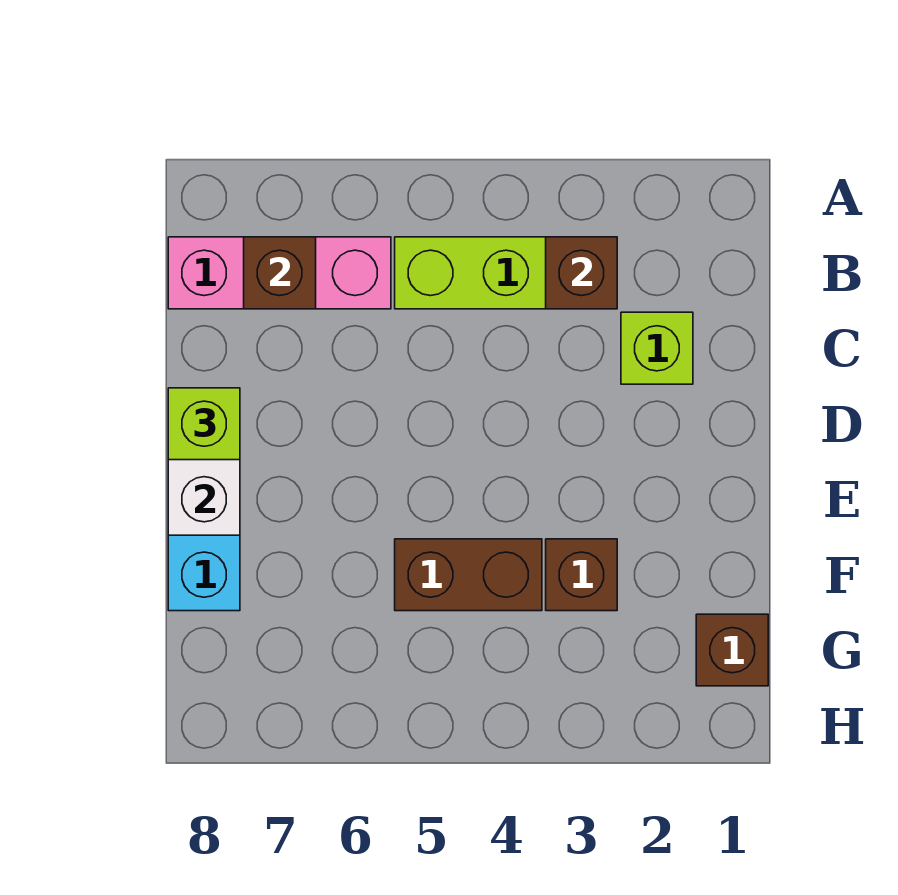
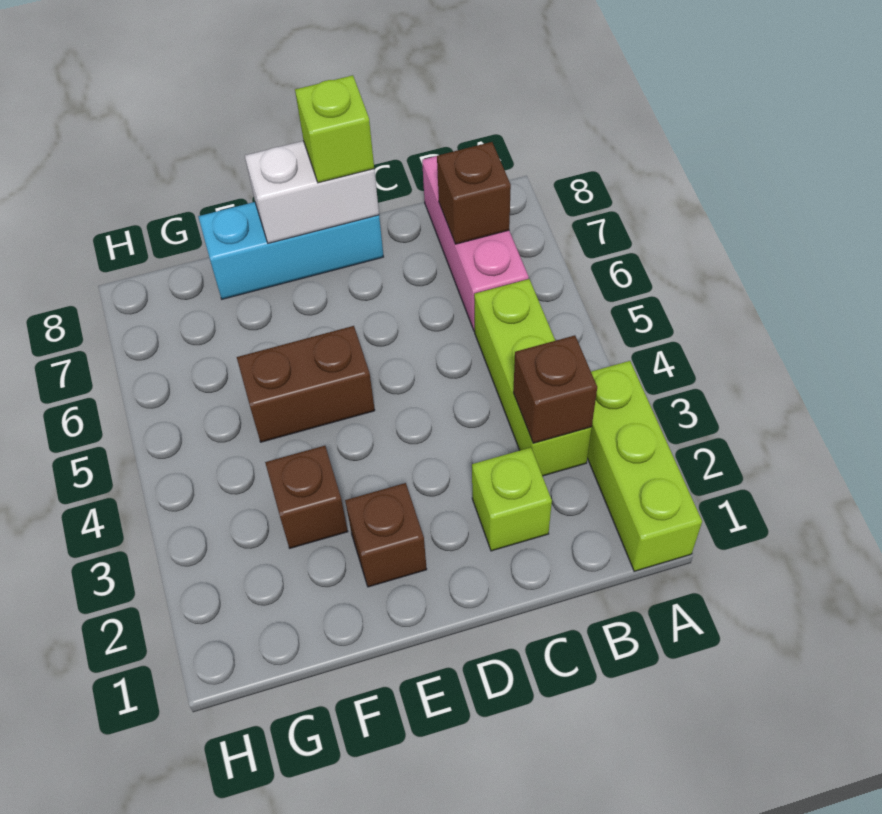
none -> lime 1x3 brick [587,361,702,571]
brown 1x2 brick [395,539,542,611] -> brown 1x2 brick turned to [237,326,375,442]
brown 1x1 brick [696,614,768,686] -> brown 1x1 brick moved to [345,483,427,587]

